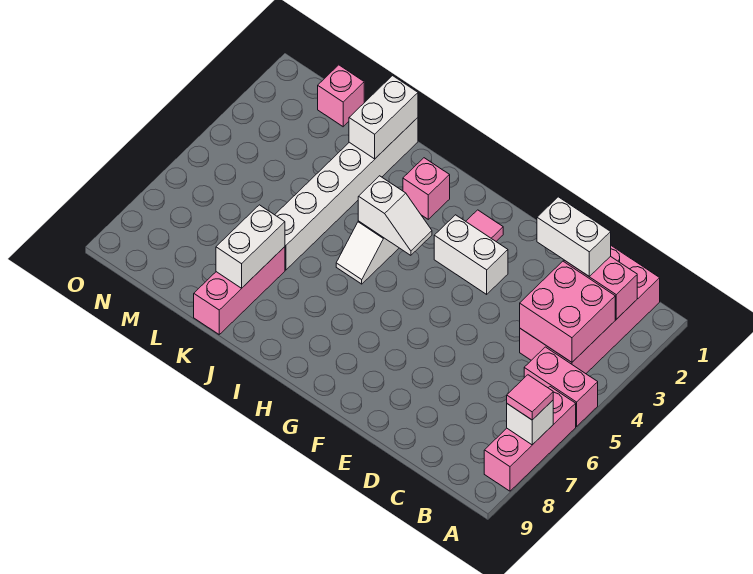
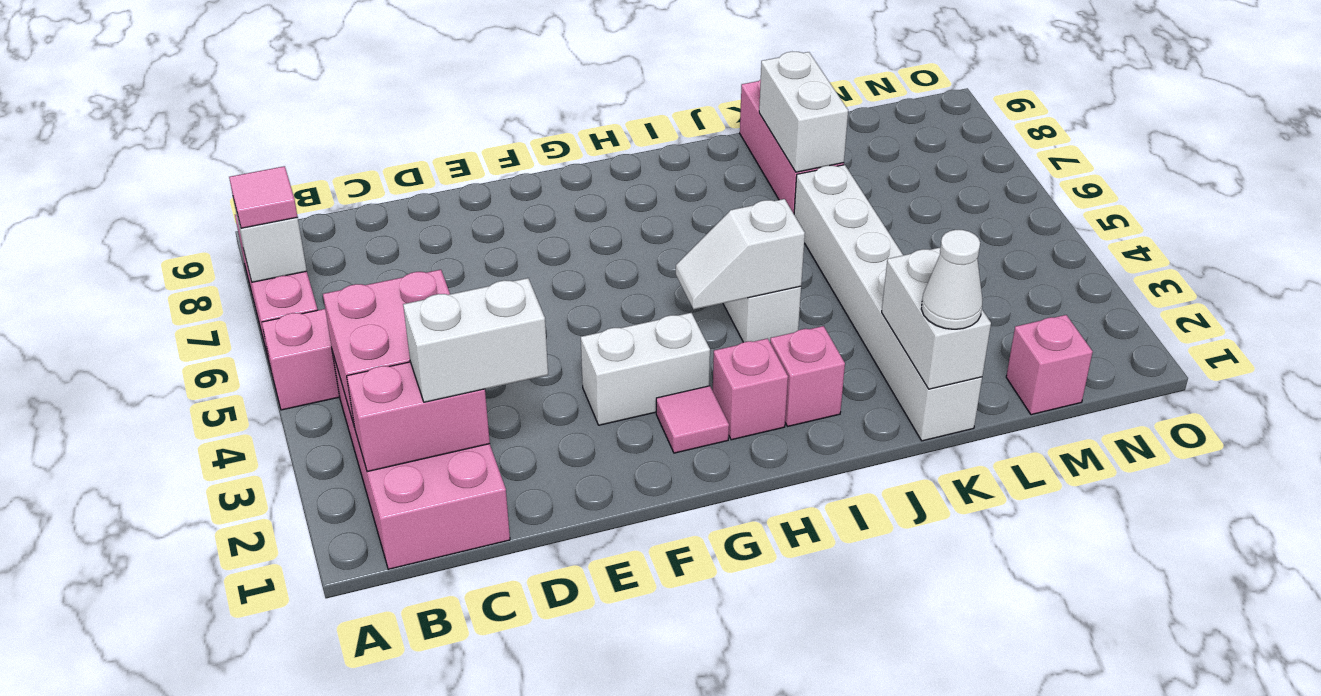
none -> pink 1x1 brick [713,339,788,440]
none -> white 1x1 cone [921,230,982,329]

